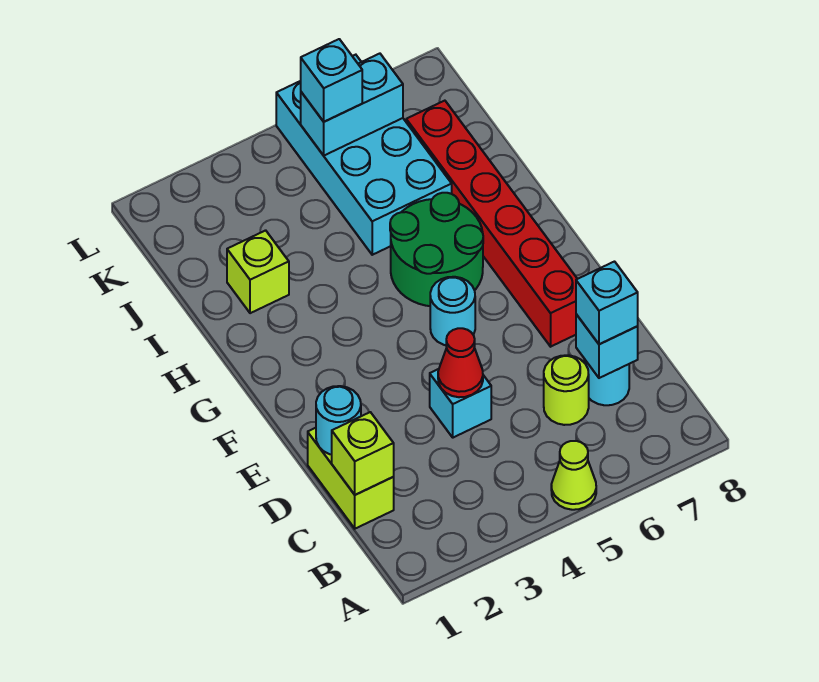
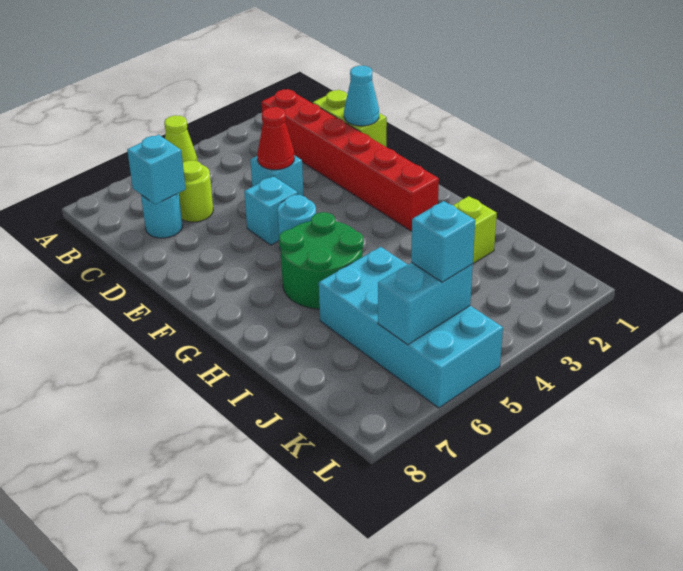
lime 1x1 brick [332,412,394,495] -> none
cyan 1x1 brick [576,262,638,344] -> cyan 1x1 brick moved to [244,176,298,245]
cyan 1x1 round brick [316,386,361,455] -> cyan 1x1 cone [344,66,379,126]
red 1x6 brick [406,101,577,347] -> red 1x6 brick moved to [262,89,439,231]

